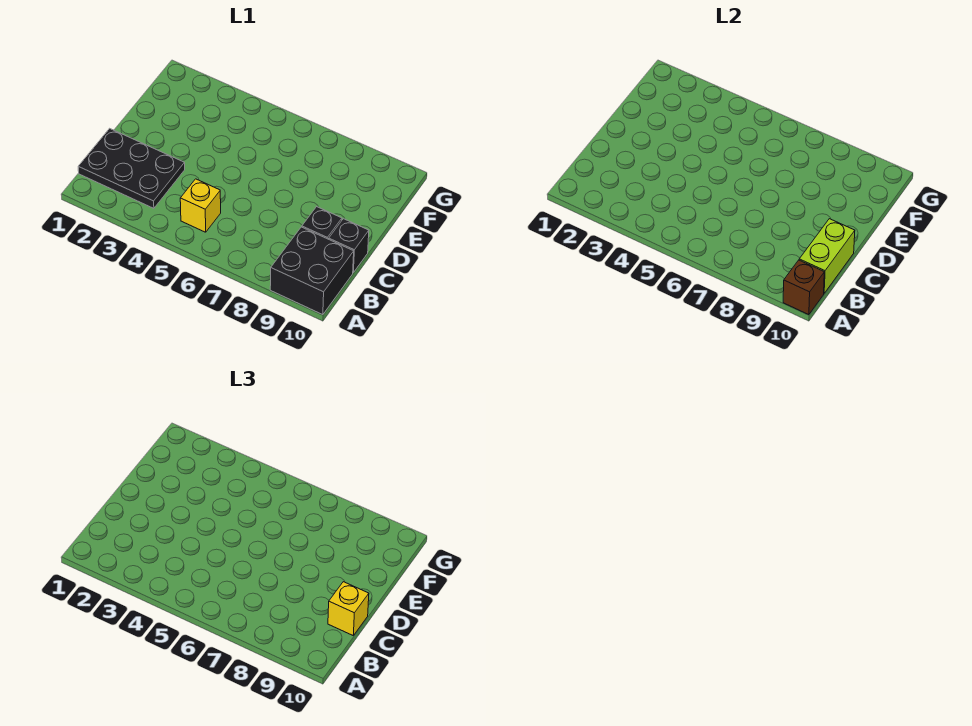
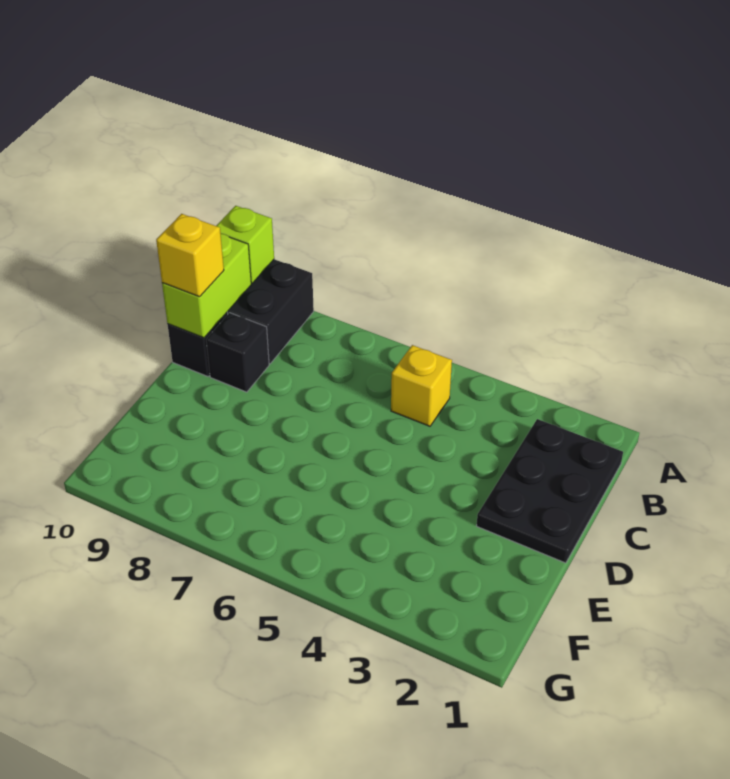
brown 1x1 brick [783,260,824,315] -> lime 1x1 brick [216,206,274,283]
black 2x3 plate [78,128,185,208] -> black 2x3 plate turned to [477,419,623,563]

